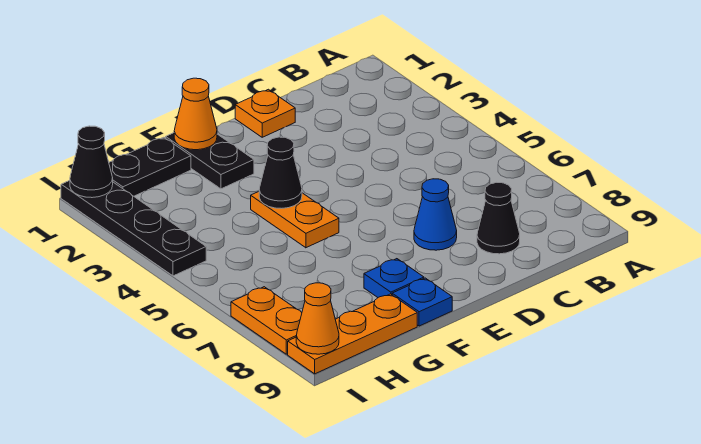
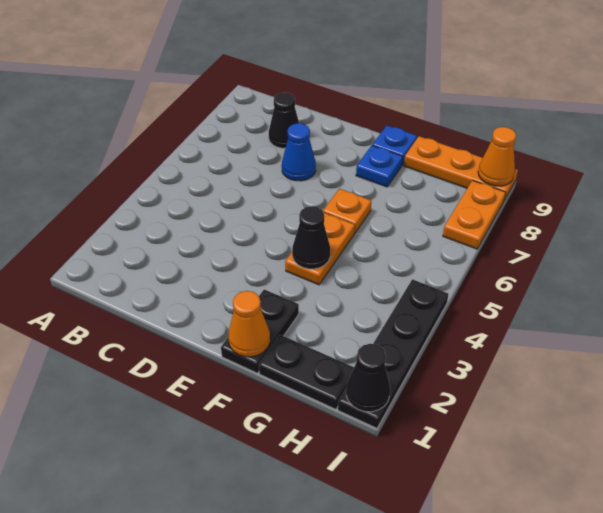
orange 1x1 plate [235,89,295,137] -> orange 1x1 plate moved to [323,189,371,233]

